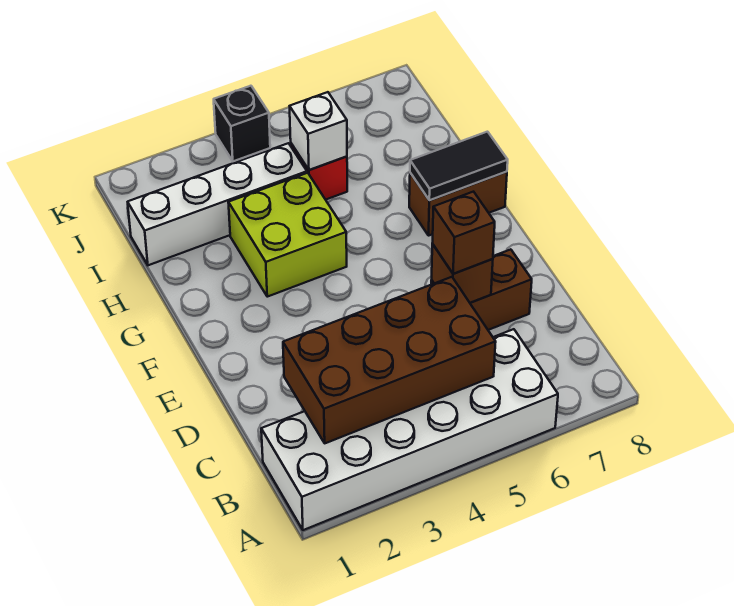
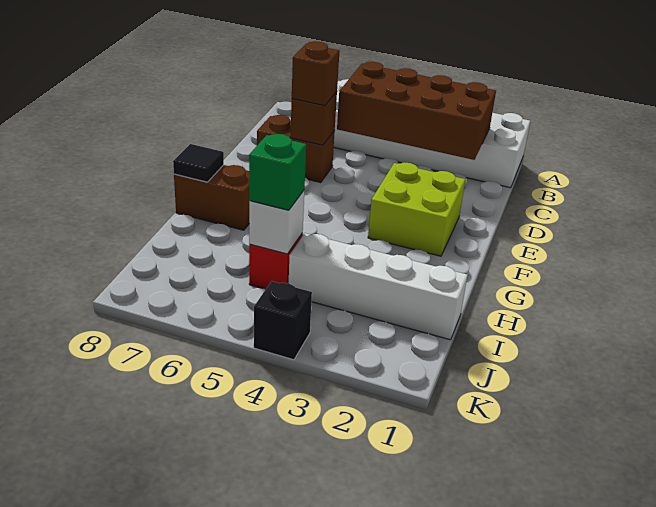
lime 2x2 brick [228,173,347,297] -> lime 2x2 brick moved to [368,162,465,256]
black 1x2 tile [410,132,508,200] -> black 1x1 tile [173,144,224,182]
none -> green 1x1 brick [249,134,306,210]

